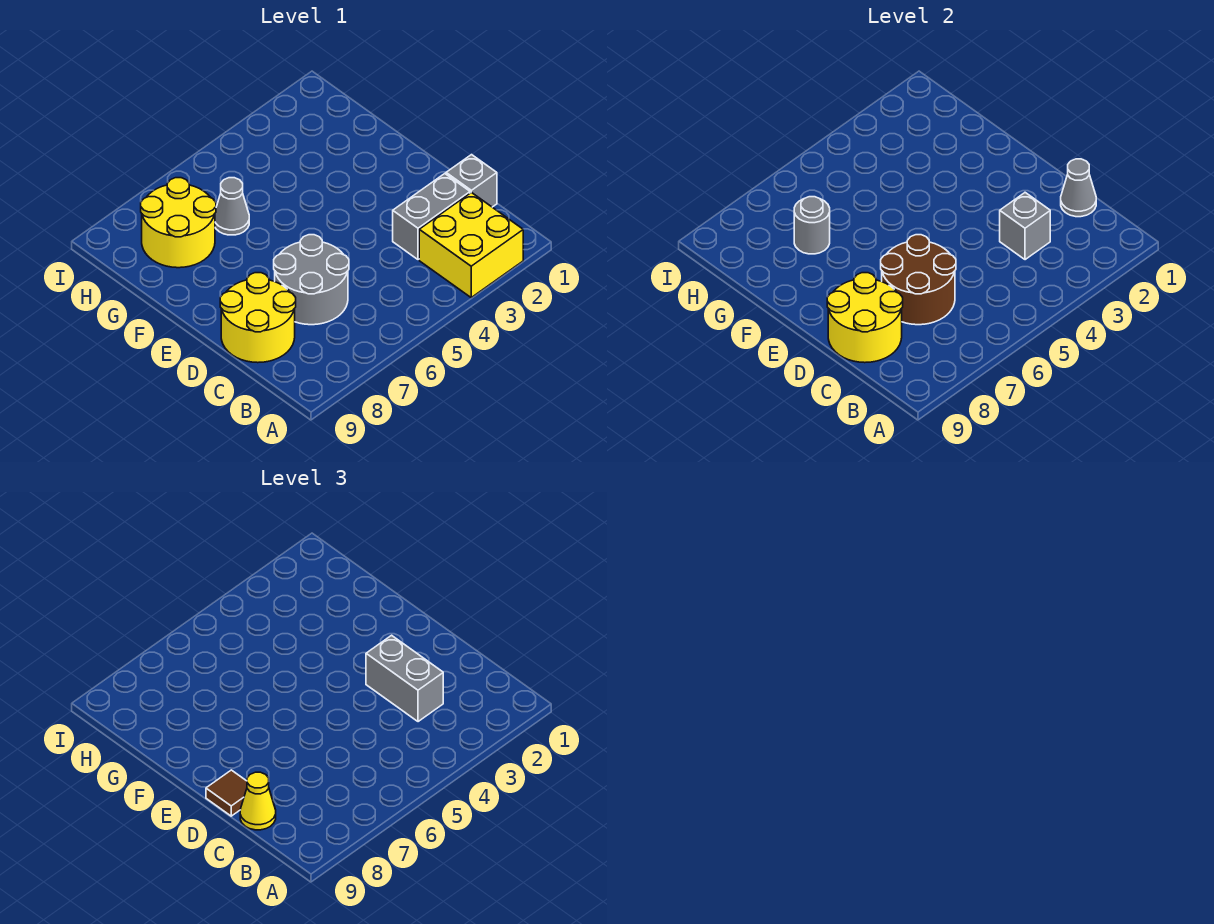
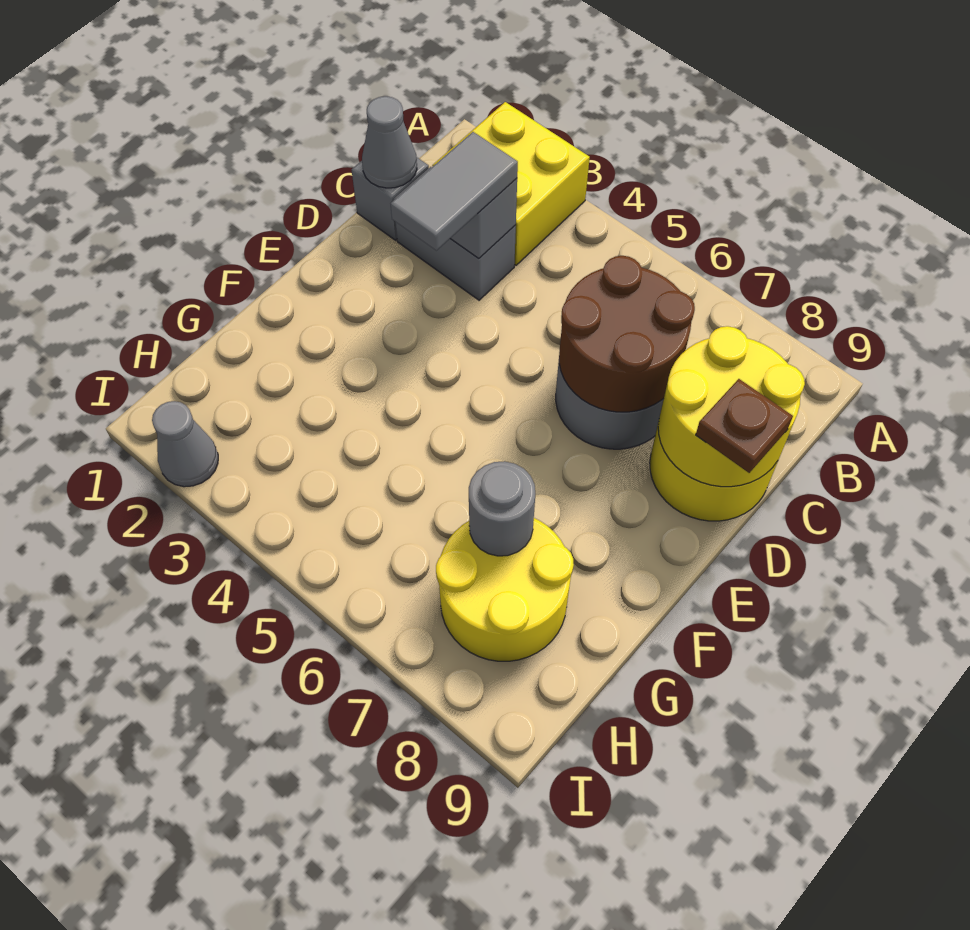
grey 1x2 brick [366,635,443,722] -> grey 1x2 tile [391,132,518,251]
yellow 1x1 cone [240,772,276,830] -> none
brown 1x1 tile [206,770,247,816] -> brown 1x1 plate [696,379,793,473]
grey 1x1 cone [215,178,249,235] -> grey 1x1 cone moved to [152,401,218,487]

